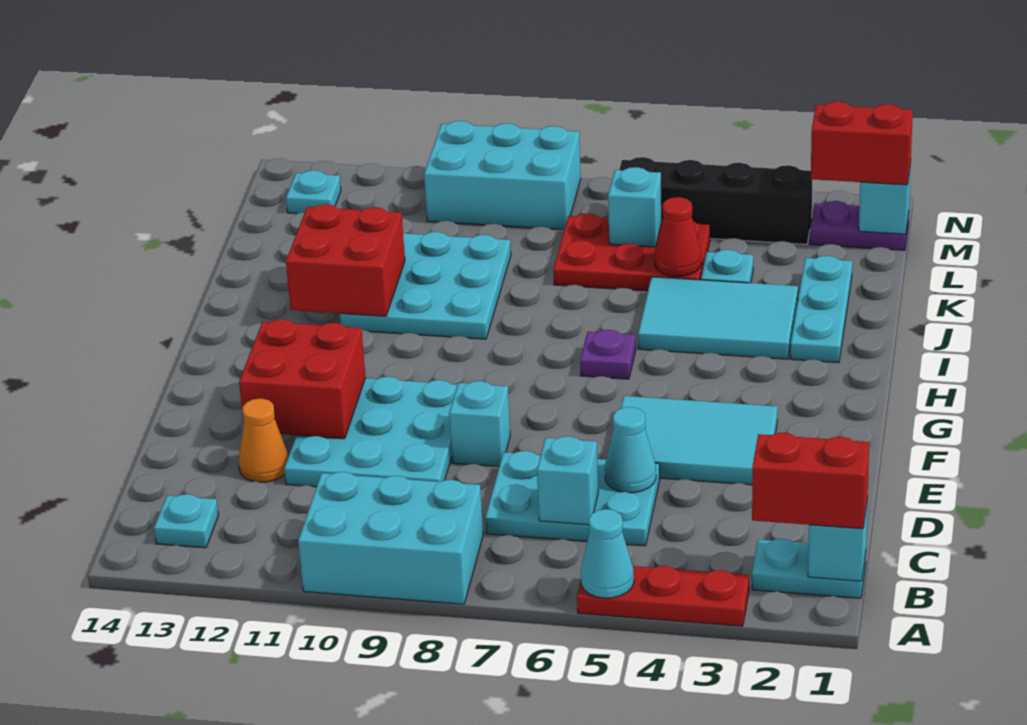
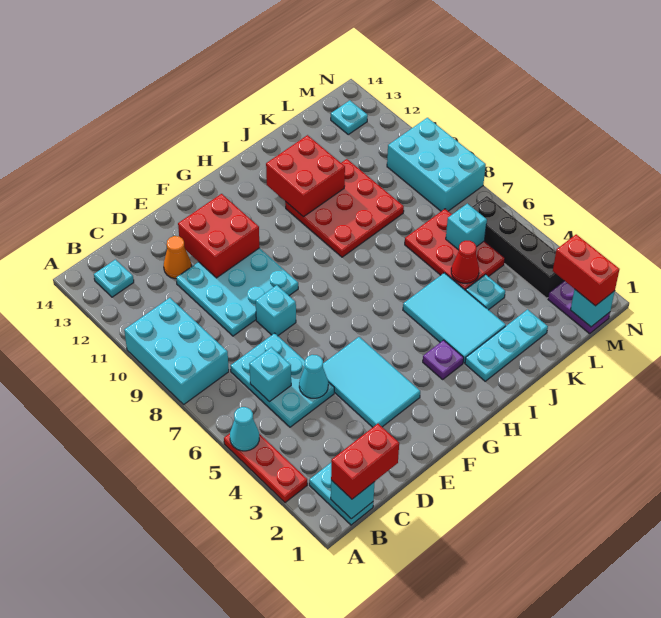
red 1x2 brick [752,433,869,529] -> red 1x2 brick turned to [331,424,399,499]
purple 1x1 plate [580,330,636,379] -> purple 1x1 plate moved to [423,340,464,379]
cyan 3x3 plate [340,232,511,339] -> red 3x3 plate [285,159,404,257]

